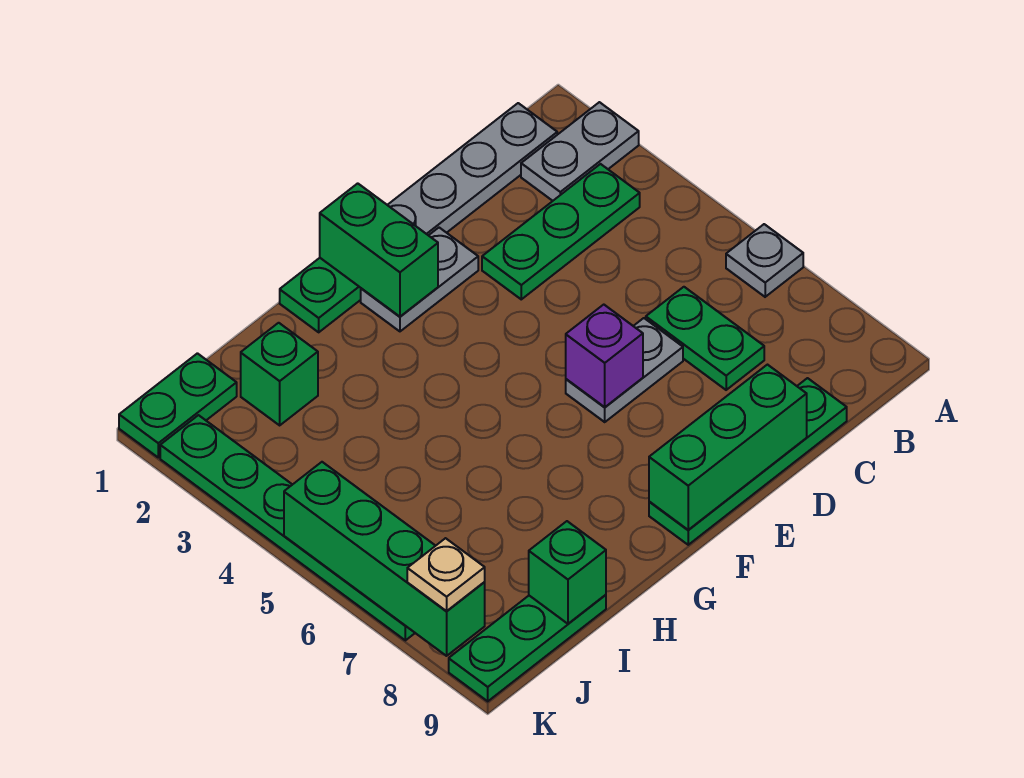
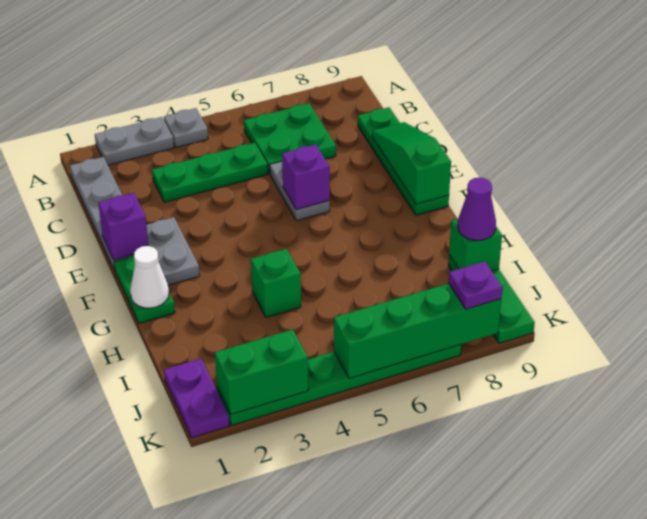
grey 1x2 plate [521,102,639,201] -> grey 1x2 plate turned to [95,117,174,165]
grey 1x1 plate [726,224,803,297] -> grey 1x1 plate moved to [164,108,208,147]
green 1x3 plate [482,164,640,299] -> green 1x3 plate turned to [152,143,268,202]
green 1x2 plate [646,287,764,390] -> green 2x2 plate [244,103,336,174]
green 1x3 brick [649,365,807,530] -> green 1x3 slope [372,122,451,204]
none -> purple 1x1 brick [98,193,149,260]
green 1x2 brick [320,183,438,317] -> green 1x2 brick moved to [215,329,308,414]
none -> white 1x1 cone [130,246,169,308]
green 1x1 brick [241,323,318,425] -> green 1x1 brick moved to [251,249,301,317]
none -> purple 1x1 cone [458,178,496,240]
green 1x2 plate [119,353,237,457] -> purple 1x2 plate [164,359,229,438]
tan 1x1 plate [407,538,485,611] -> purple 1x1 plate [449,261,502,309]

